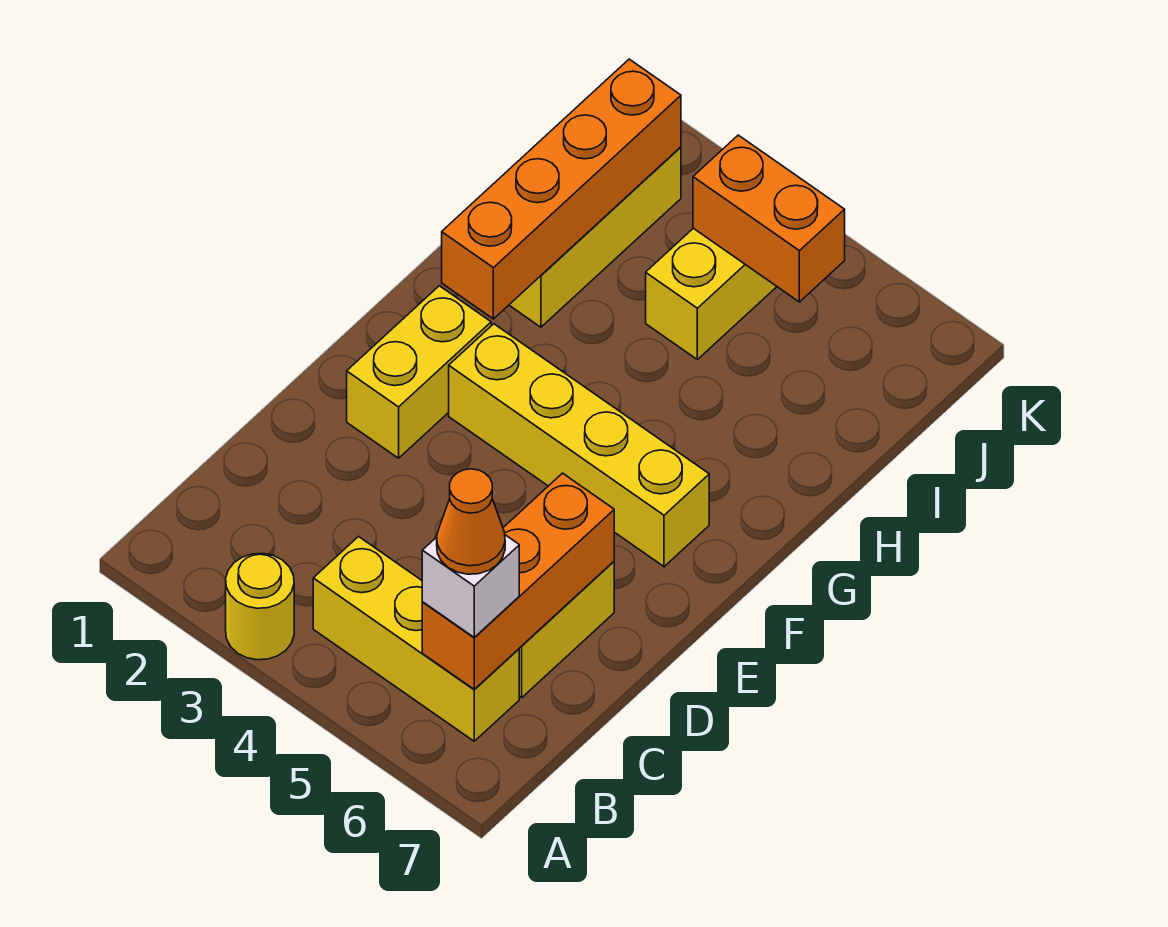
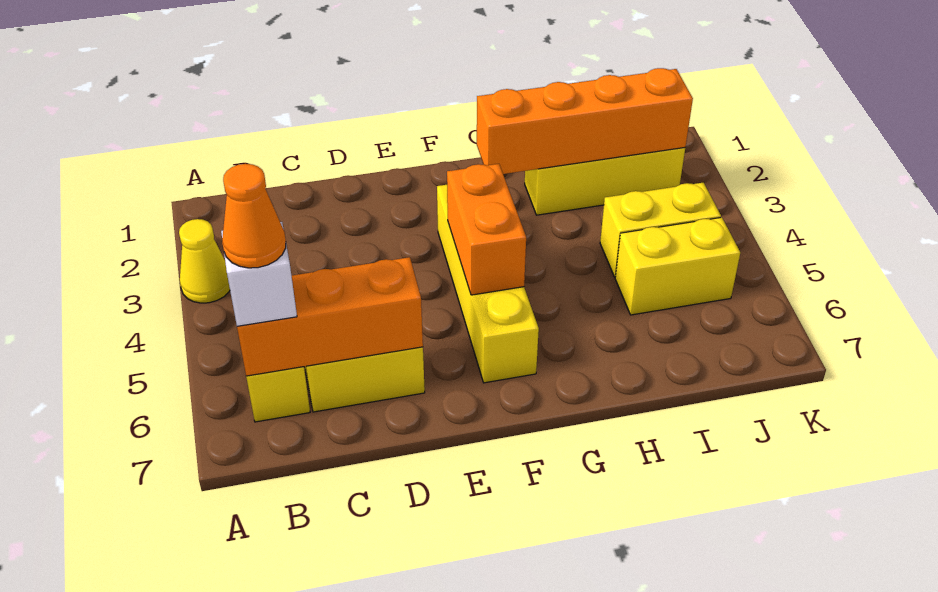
yellow 1x1 round brick [226,553,294,660] -> yellow 1x1 cone [179,219,230,303]
yellow 1x2 brick [347,286,491,458] -> yellow 1x2 brick moved to [615,217,740,315]
orange 1x2 brick [693,135,845,302] -> orange 1x2 brick moved to [447,164,526,295]

